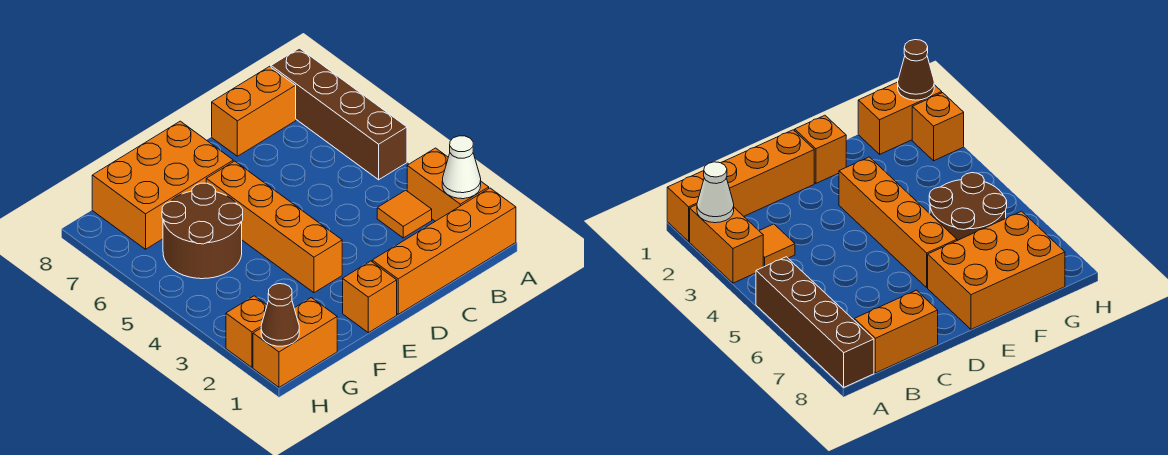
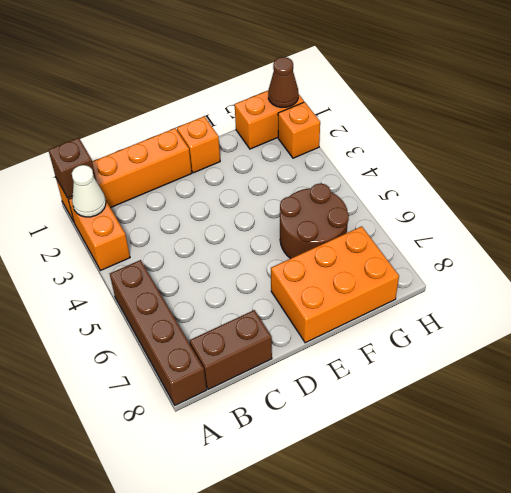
none -> brown 1x1 brick [49,138,96,198]
orange 1x1 tile [377,190,432,238] -> none
orange 1x2 brick [212,66,296,156] -> brown 1x2 brick [189,310,272,389]
orange 1x4 brick [206,161,342,293] -> none

